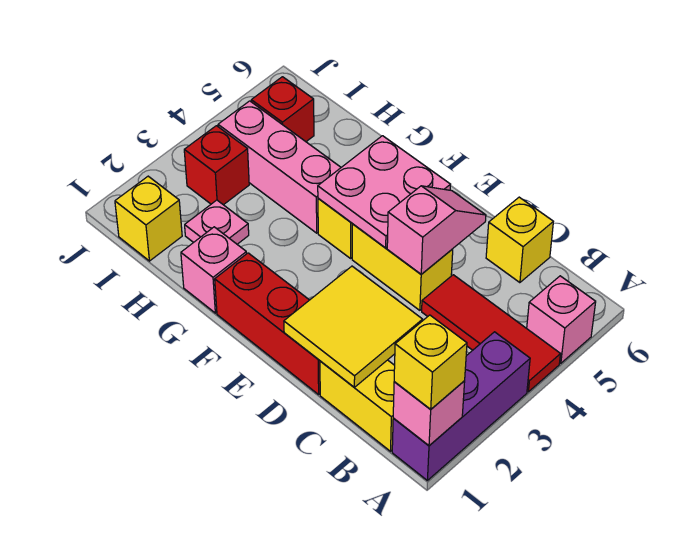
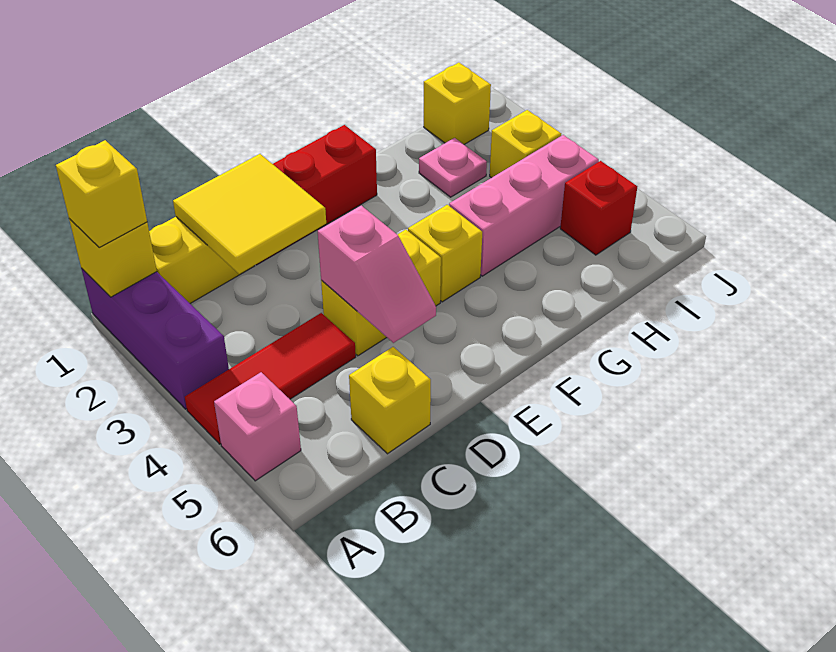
pink 1x1 brick [393,381,465,446] -> yellow 1x1 brick [69,219,157,297]
pink 2x2 plate [318,136,450,248] -> none
pink 1x1 brick [181,227,247,313] -> none
red 1x1 brick [184,126,249,205] -> yellow 1x1 brick [490,110,562,178]

